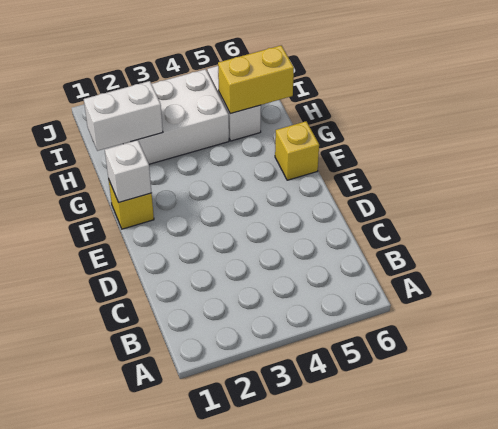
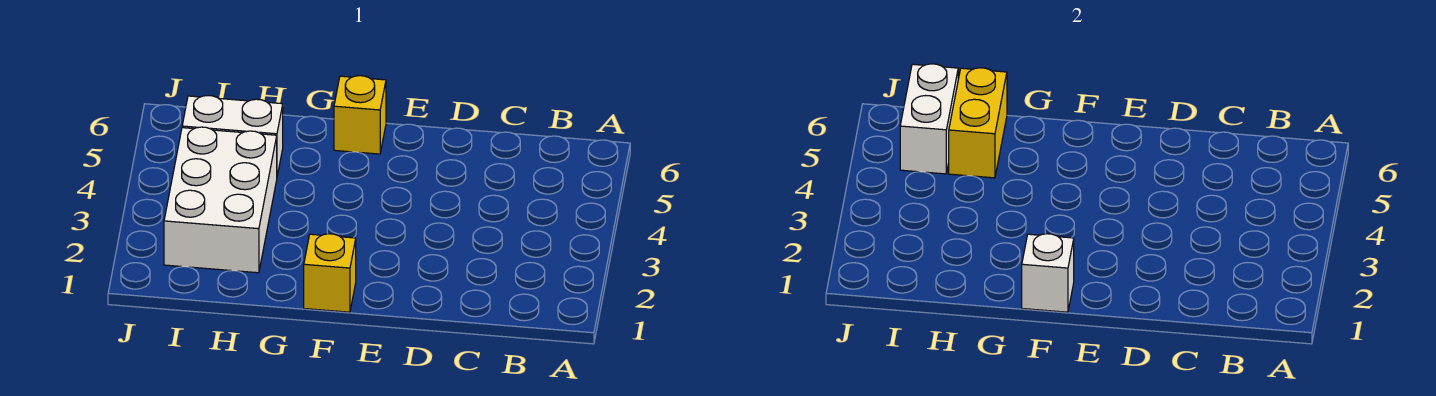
white 1x2 brick [84,81,163,151] -> white 1x2 brick moved to [900,64,958,174]

